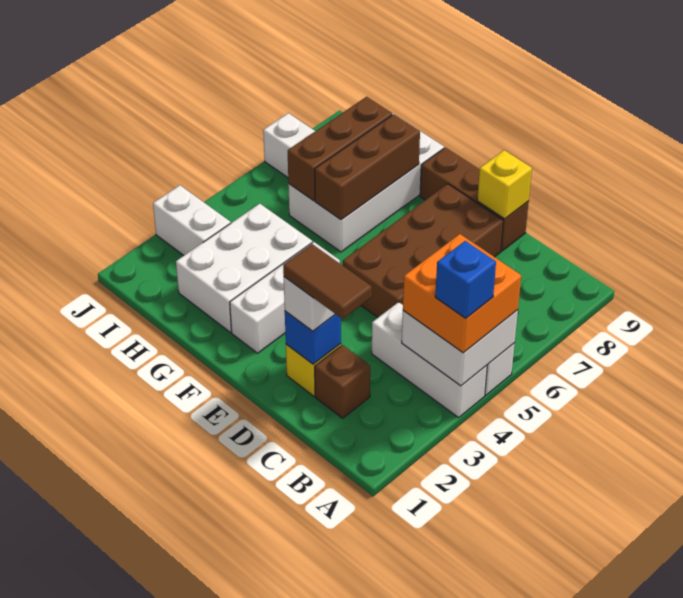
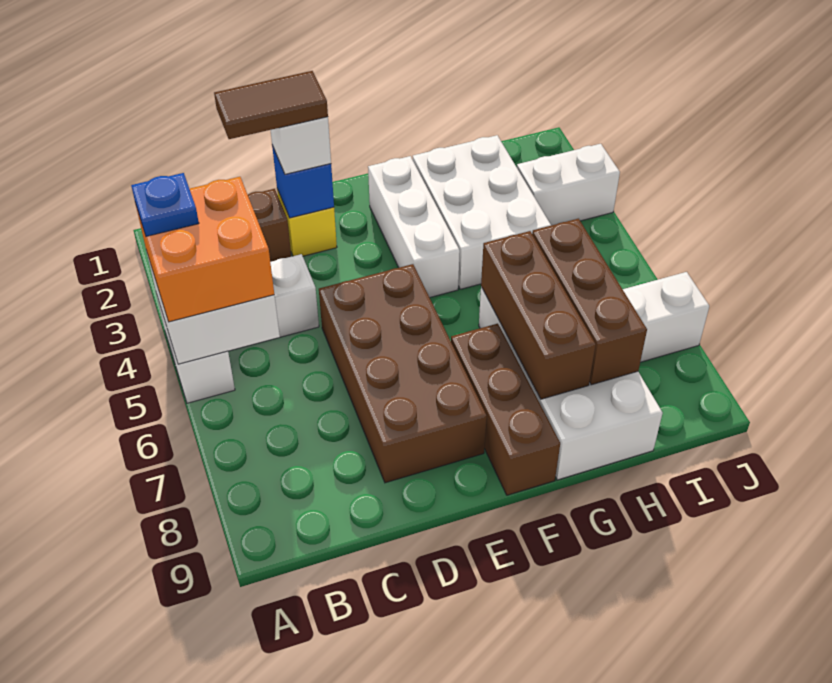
blue 1x1 brick [435,241,496,318] -> blue 1x1 plate [131,173,199,236]
brown 1x3 brick [420,148,529,251] -> brown 1x3 brick turned to [451,324,560,495]
yellow 1x1 brick [477,150,532,219] -> none

